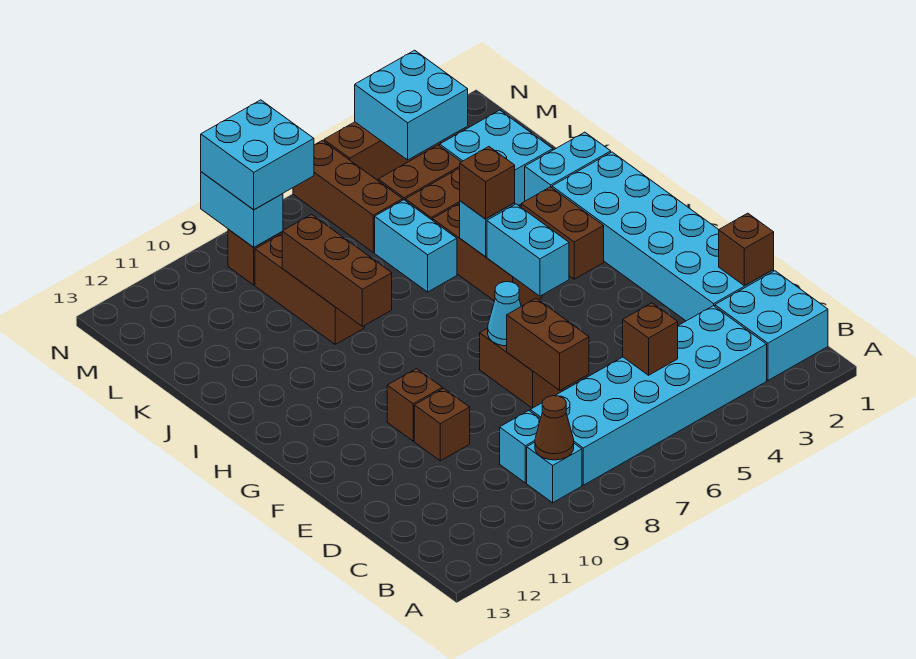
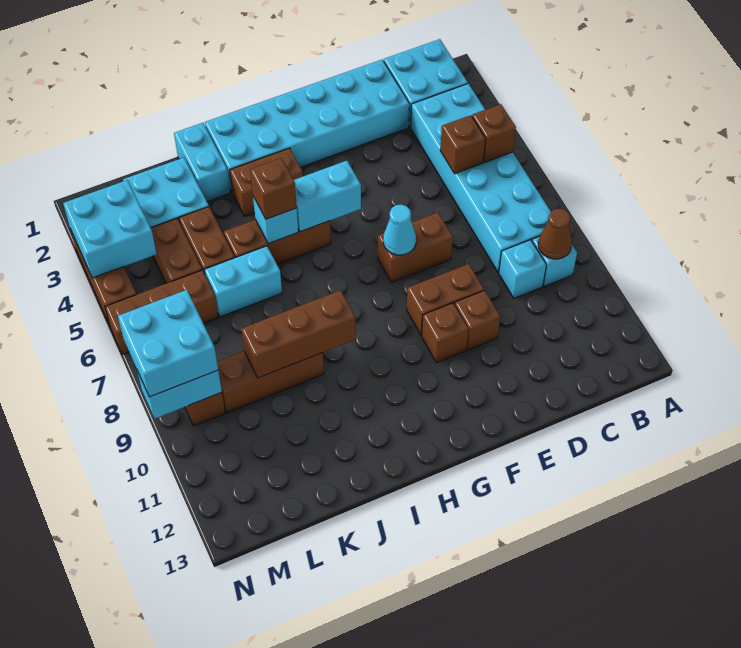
brown 1x1 brick [719,213,774,286] -> brown 1x1 brick moved to [472,104,516,162]
brown 1x2 brick [507,298,589,390] -> brown 1x2 brick moved to [407,264,484,335]

